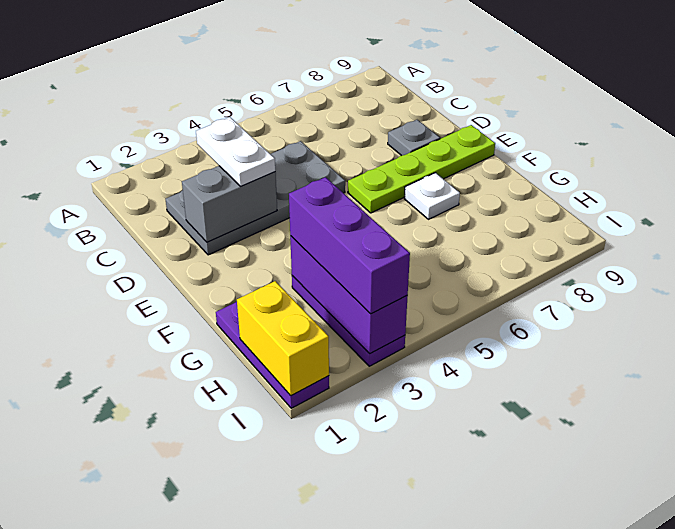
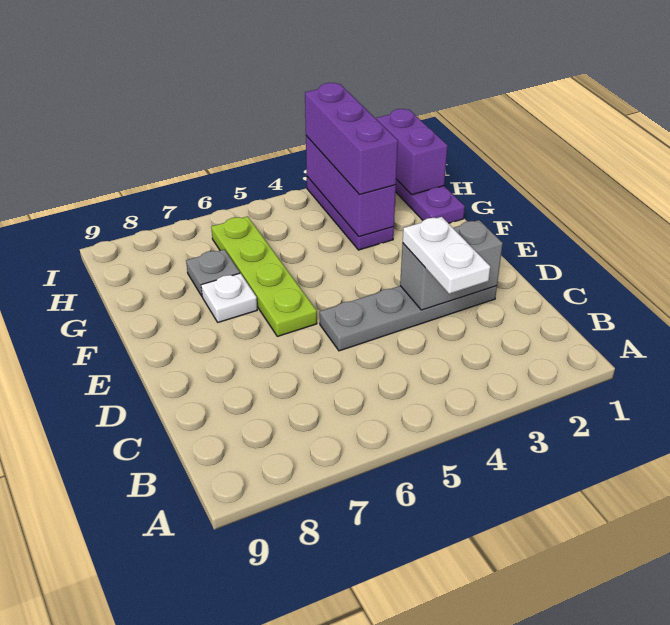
grey 2x4 plate [166,141,345,255] -> grey 1x4 plate [320,286,497,351]
grey 1x1 plate [388,120,440,156] -> grey 1x1 plate moved to [186,249,240,296]
lime 1x4 plate [348,125,495,213] -> lime 1x4 plate turned to [211,216,317,336]
yellow 1x2 brick [237,281,329,396] -> purple 1x2 brick [377,109,448,195]

